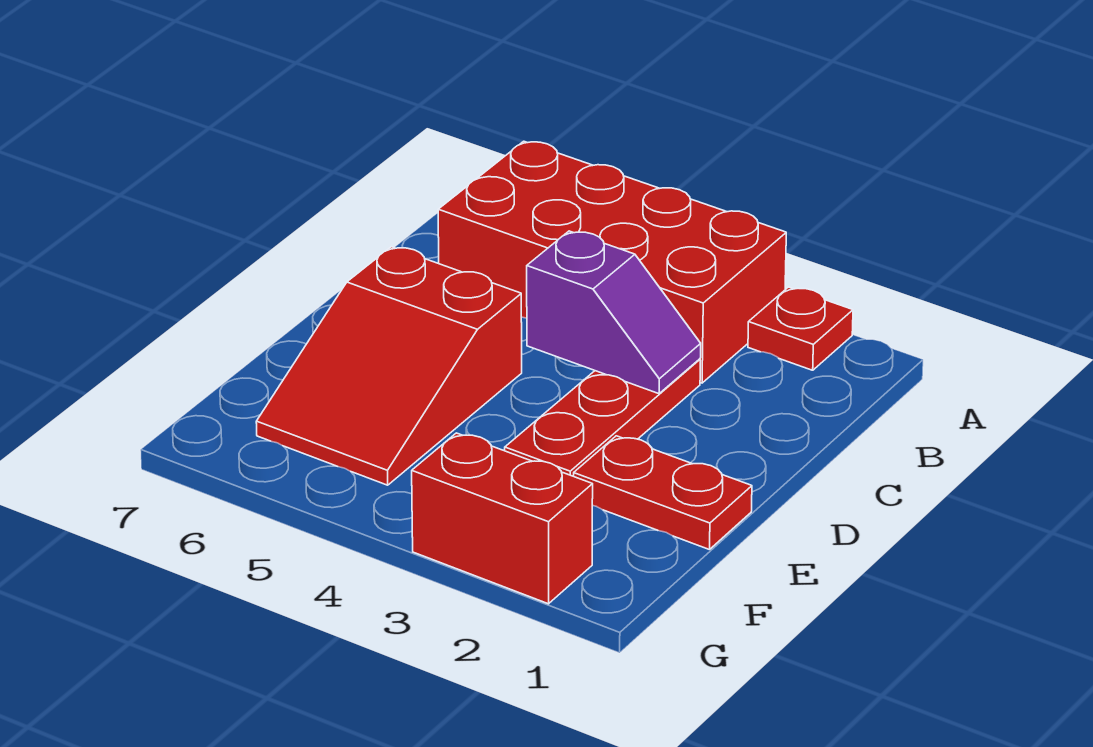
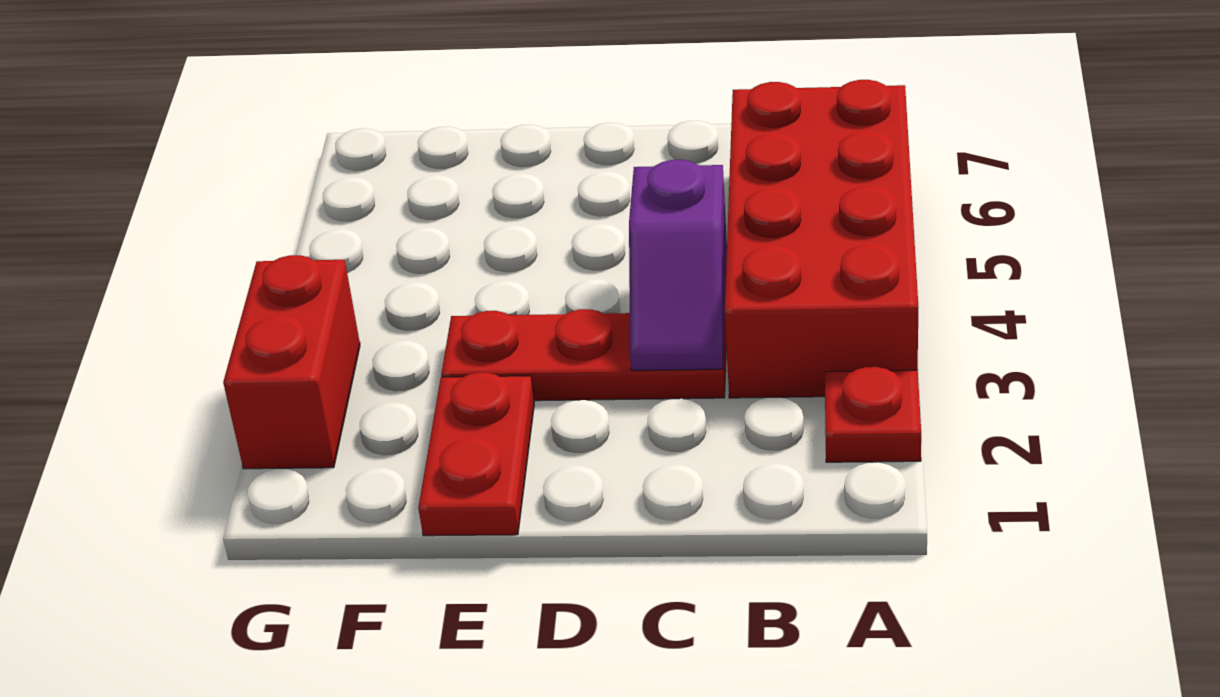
red 2x3 slope [256,247,522,485] -> none

